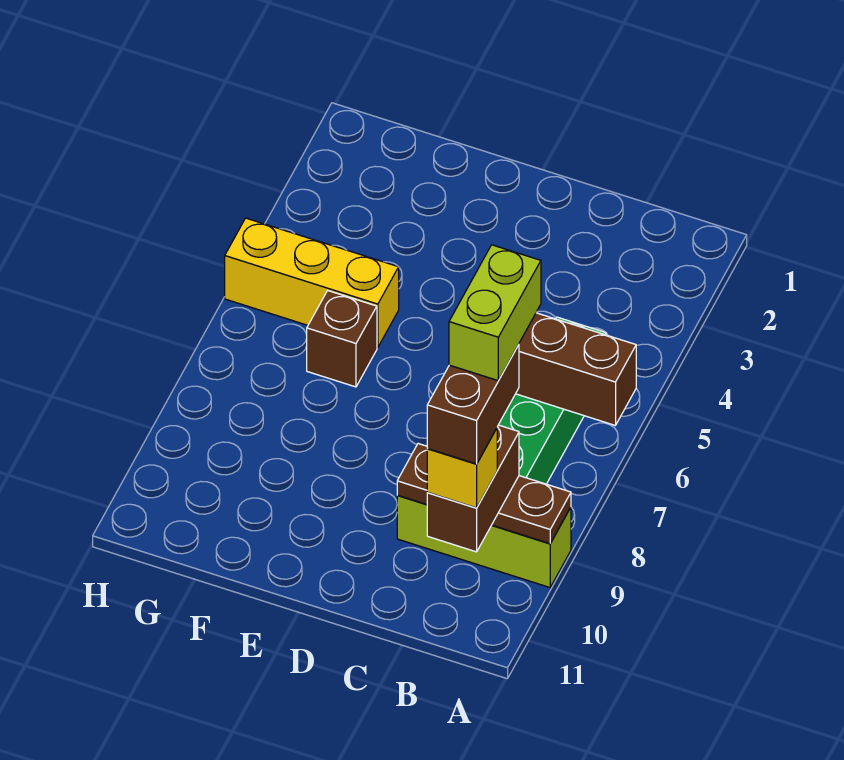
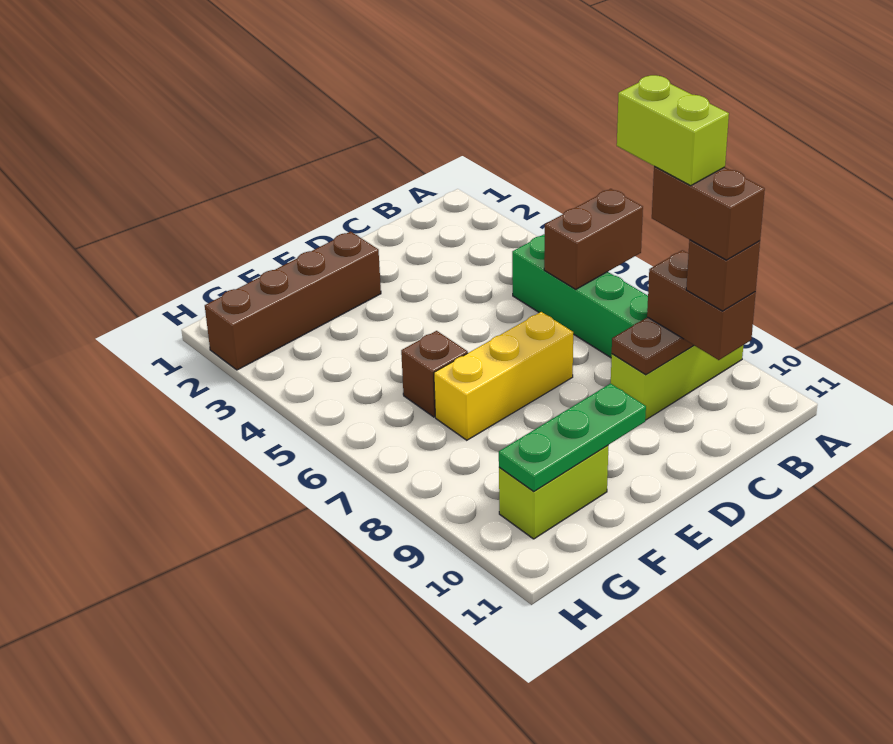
yellow 1x1 brick [427,428,497,508] -> brown 1x1 brick [686,240,760,311]
none -> brown 1x4 brick [205,232,381,370]
none -> green 1x3 plate [499,384,646,492]
yellow 1x3 brick [225,218,399,348] -> yellow 1x3 brick moved to [434,312,573,440]
none -> lime 1x2 brick [499,445,608,539]

